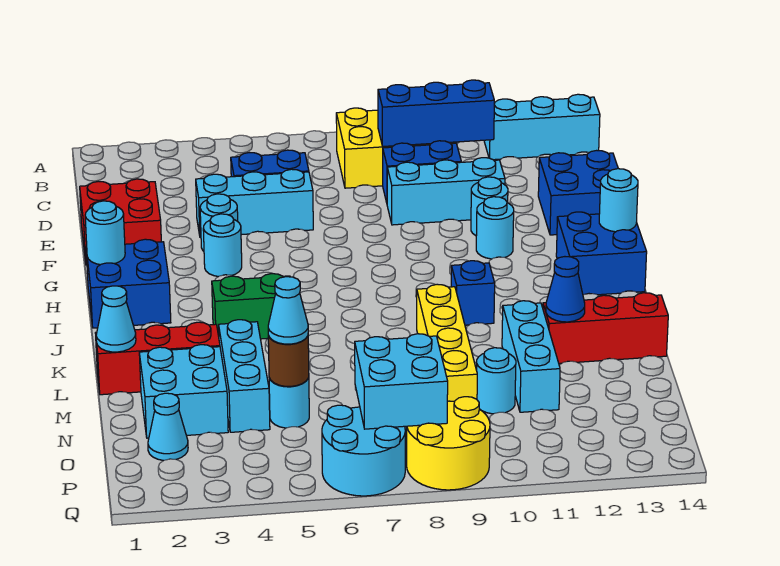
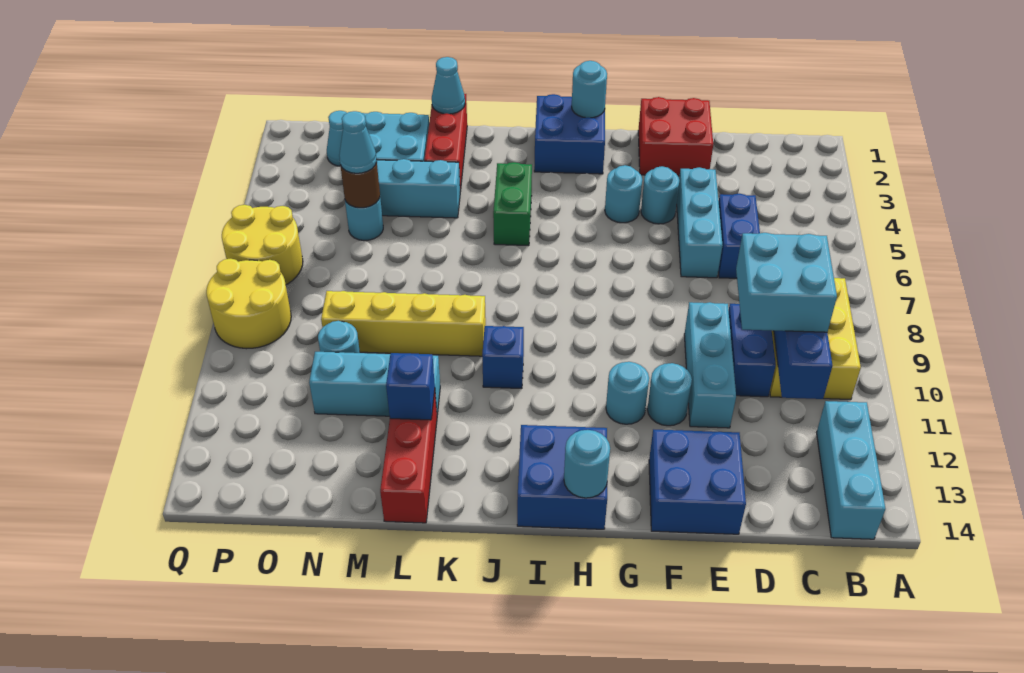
blue 1x1 cone [546,257,585,322] -> blue 1x1 brick [386,353,435,420]
cyan 2x2 brick [355,334,448,429] -> cyan 2x2 brick moved to [736,233,837,332]
cyan 2x2 round brick [322,405,405,496] -> yellow 2x2 round brick [222,205,303,285]

